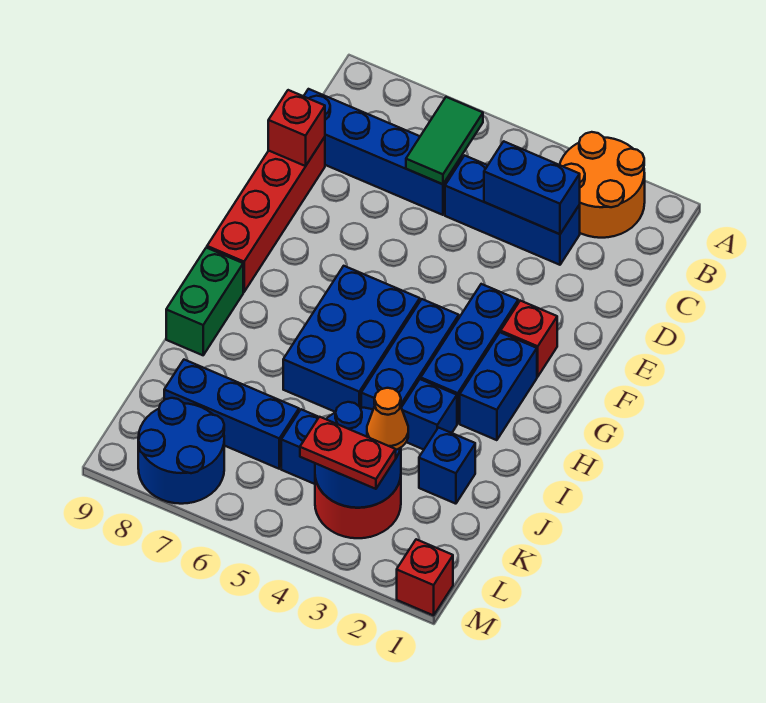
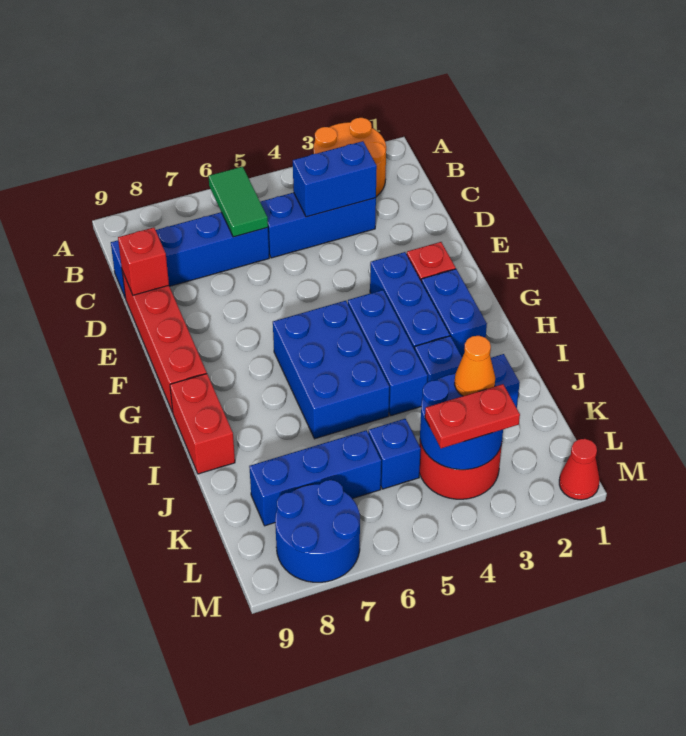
green 1x2 brick [166,248,243,355] -> red 1x2 brick [170,374,235,474]
red 1x1 brick [397,539,453,615] -> red 1x1 cone [559,439,599,500]

